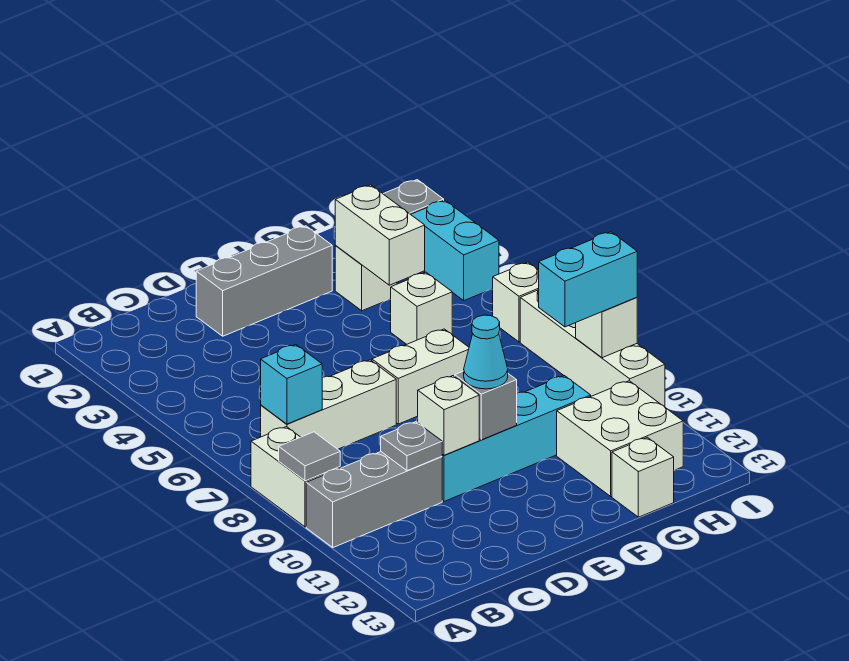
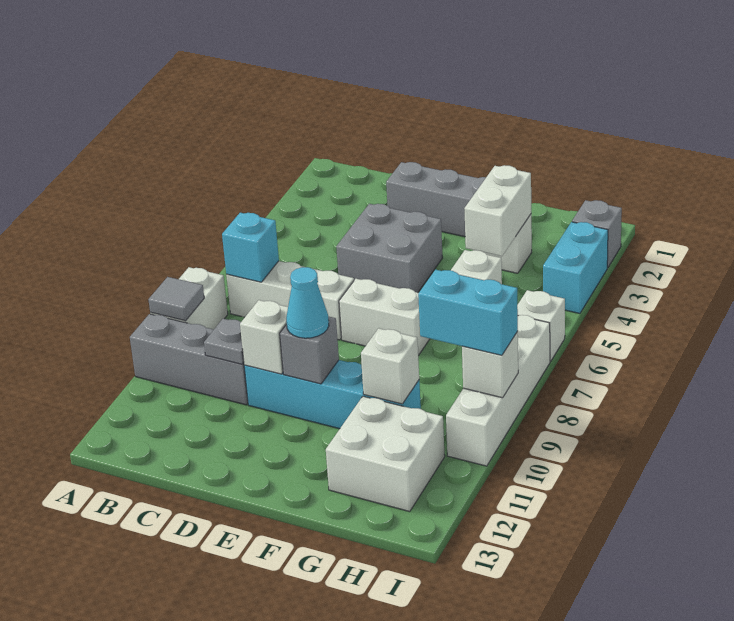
none -> grey 2x2 brick [336,204,443,293]
white 1x1 brick [612,437,674,517] -> white 1x1 brick moved to [361,328,419,404]

